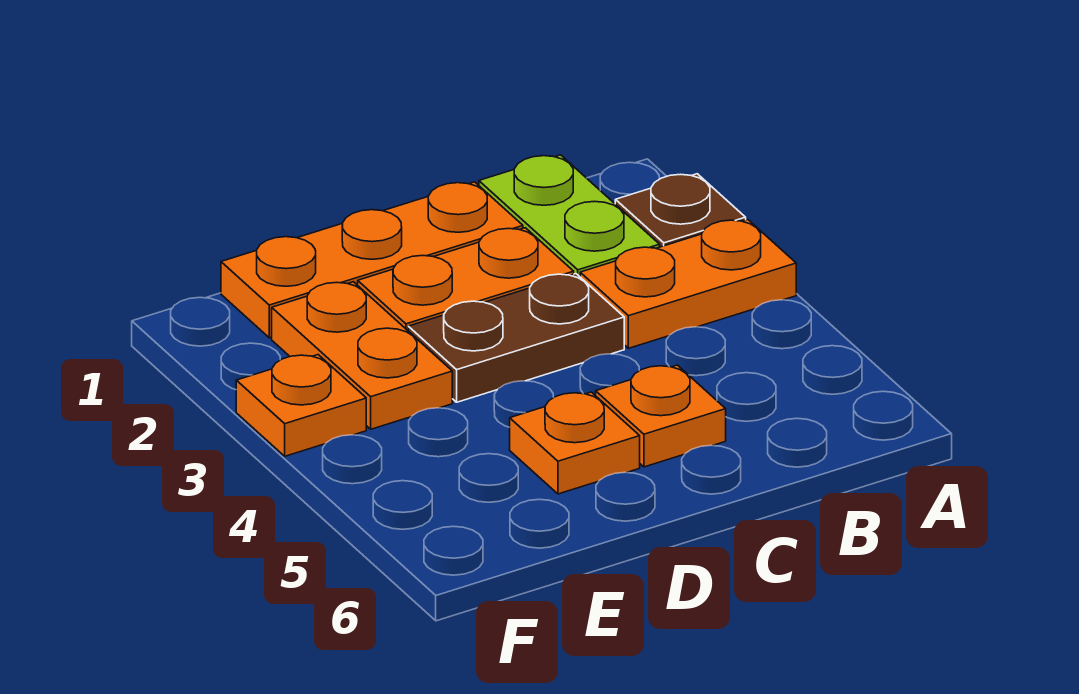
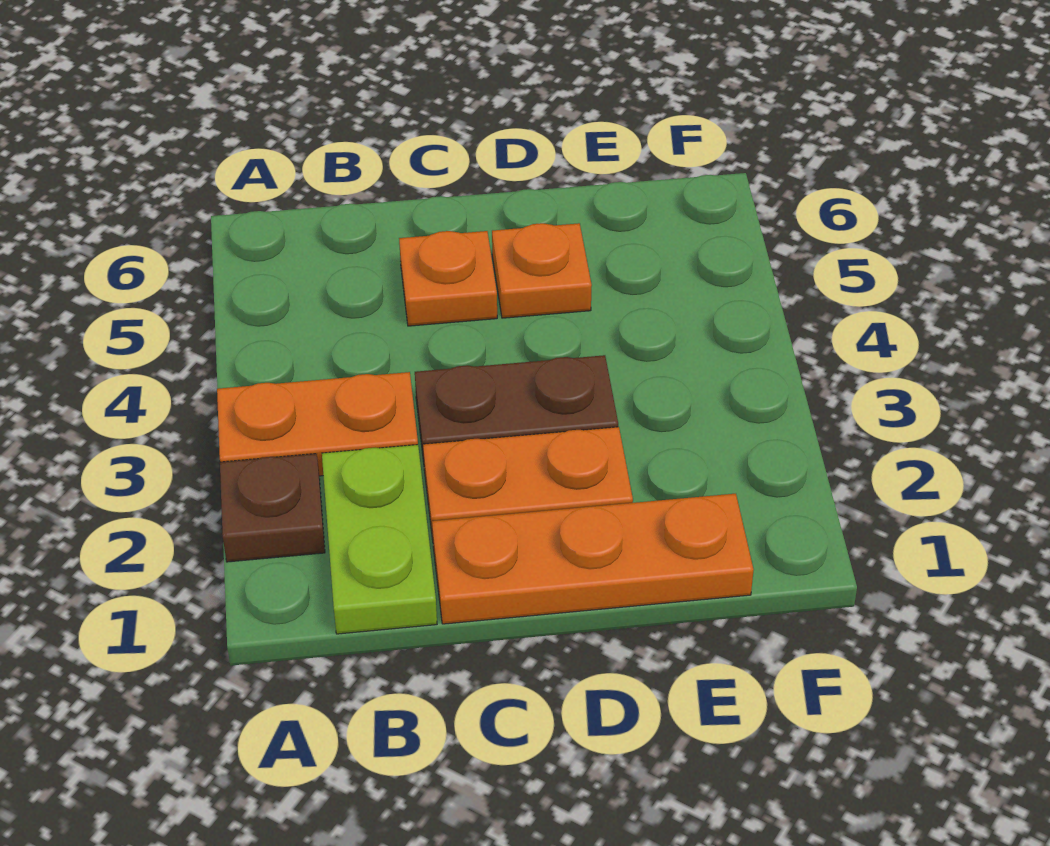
orange 1x2 plate [272,282,452,429] -> none
orange 1x1 plate [236,355,366,456] -> none

